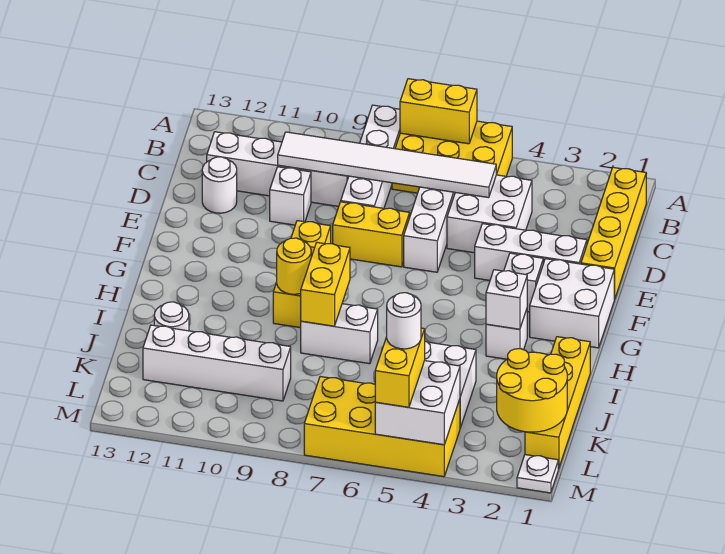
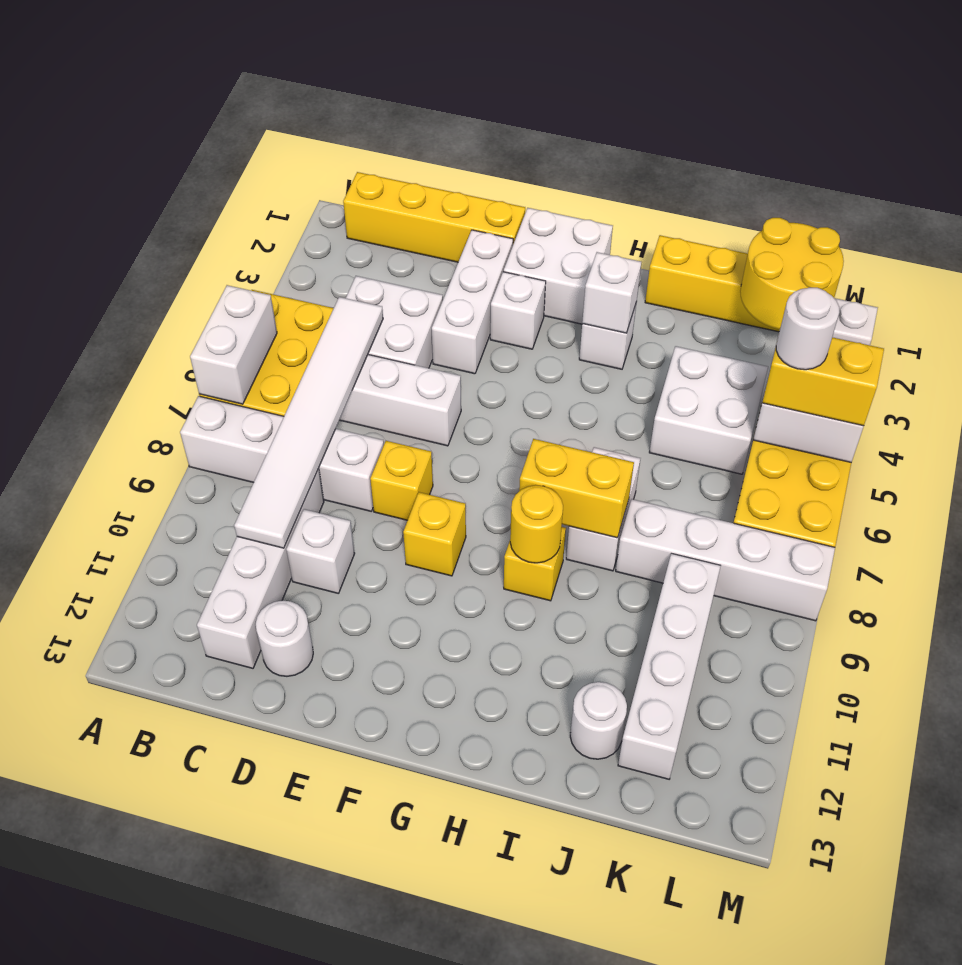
yellow 1x2 brick [400,79,477,144] -> white 1x2 brick [190,285,277,404]
yellow 1x2 brick [333,202,410,267] -> yellow 1x1 brick [370,441,433,520]
none -> white 1x4 brick [616,499,835,621]

